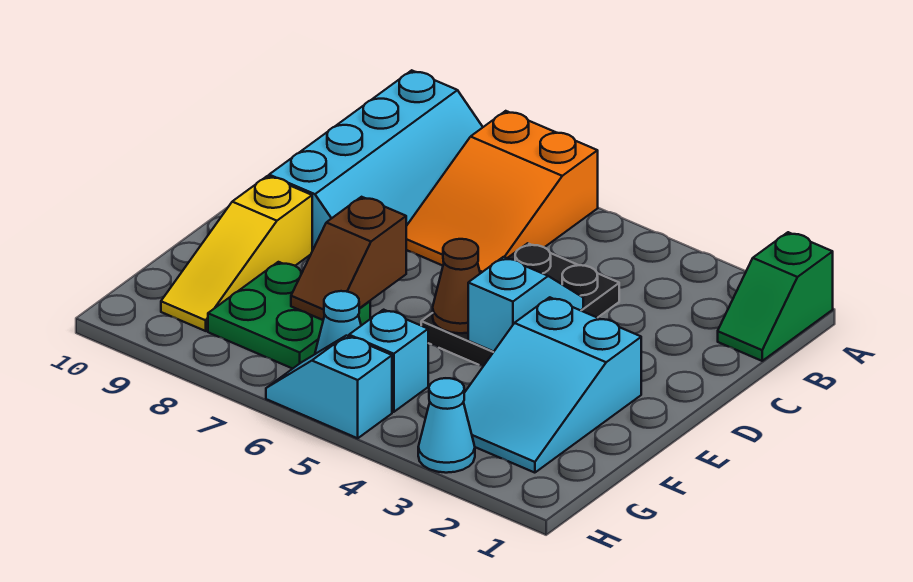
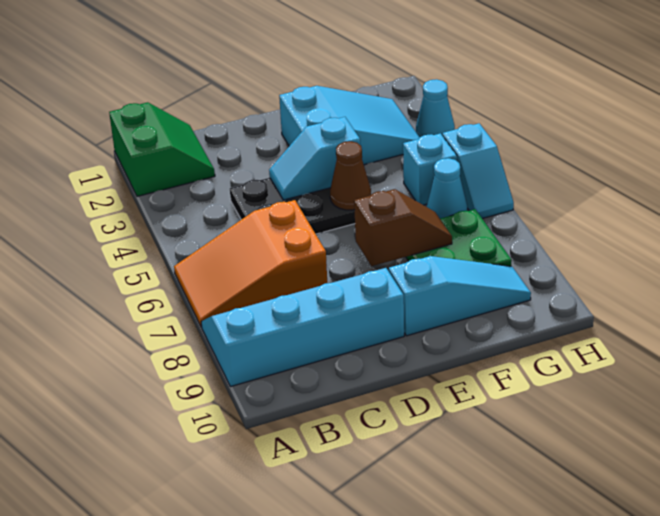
green 1x2 slope [718,232,833,361] -> green 2x2 slope [109,102,215,196]
orange 2x3 slope [406,111,598,273] -> orange 2x3 slope turned to [174,200,327,327]
yellow 1x3 slope [161,176,312,331] -> cyan 1x3 slope [389,256,531,336]

